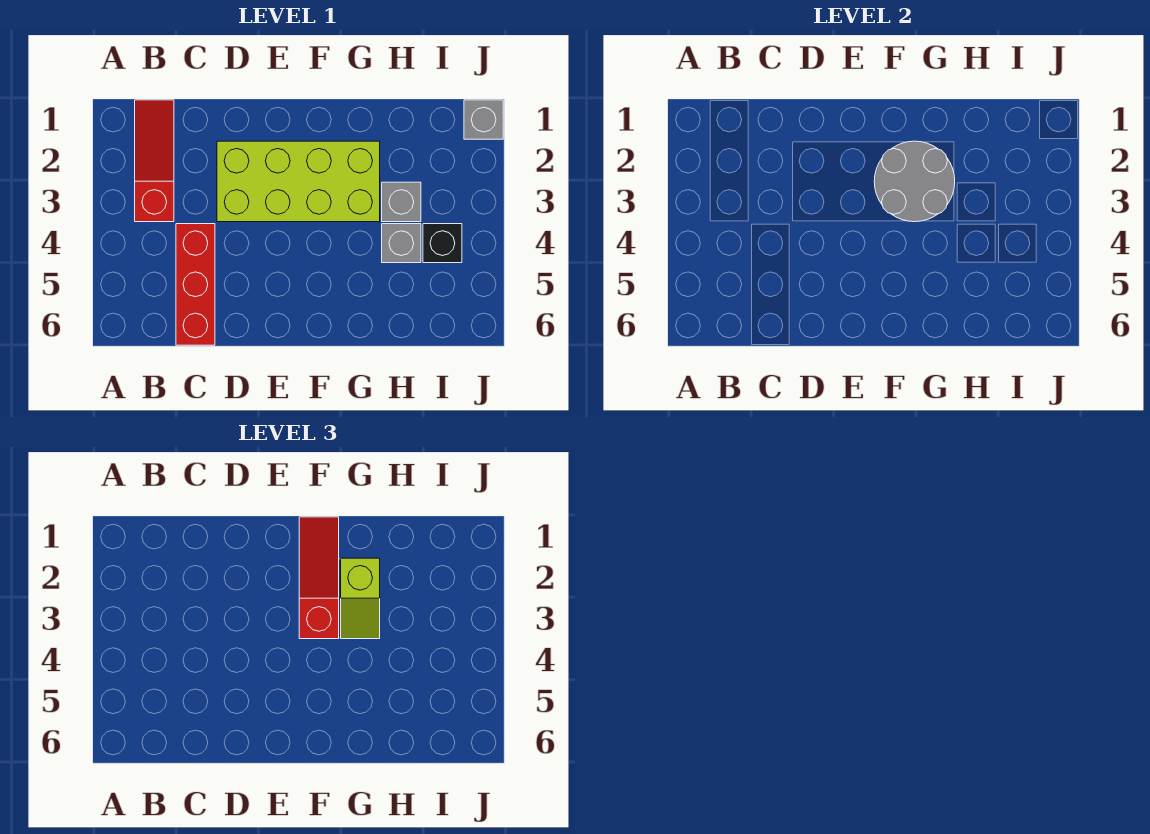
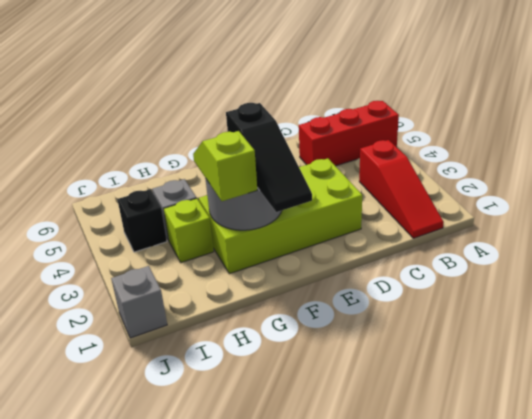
red 1x3 brick [176,224,215,345] -> red 1x3 brick turned to [299,101,399,166]
red 1x3 slope [299,517,339,639] -> black 1x3 slope [226,103,312,212]
grey 1x1 brick [382,182,421,222] -> lime 1x1 brick [164,198,214,263]

